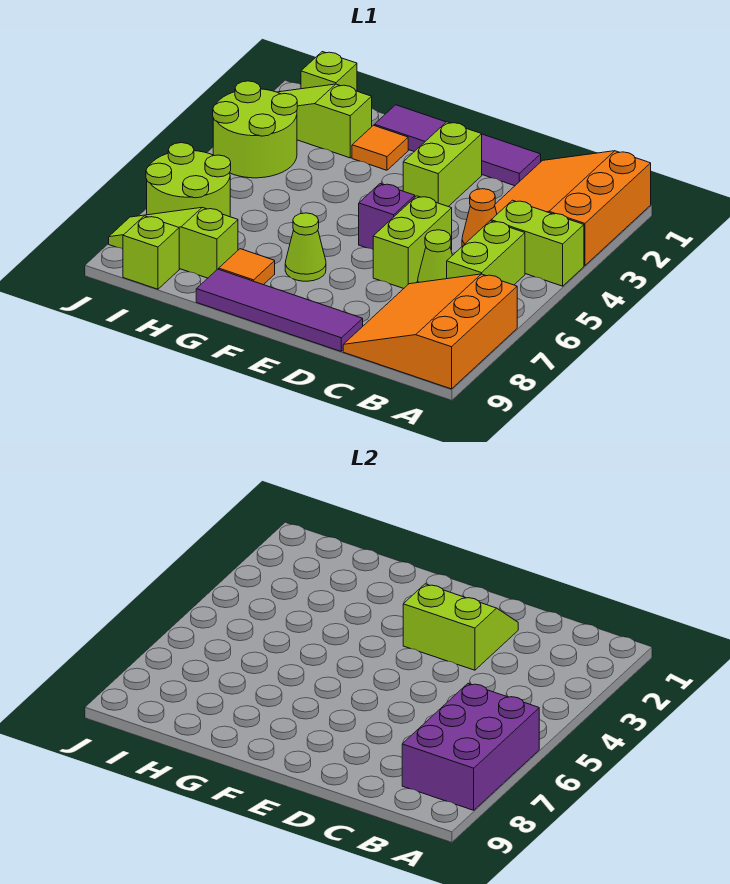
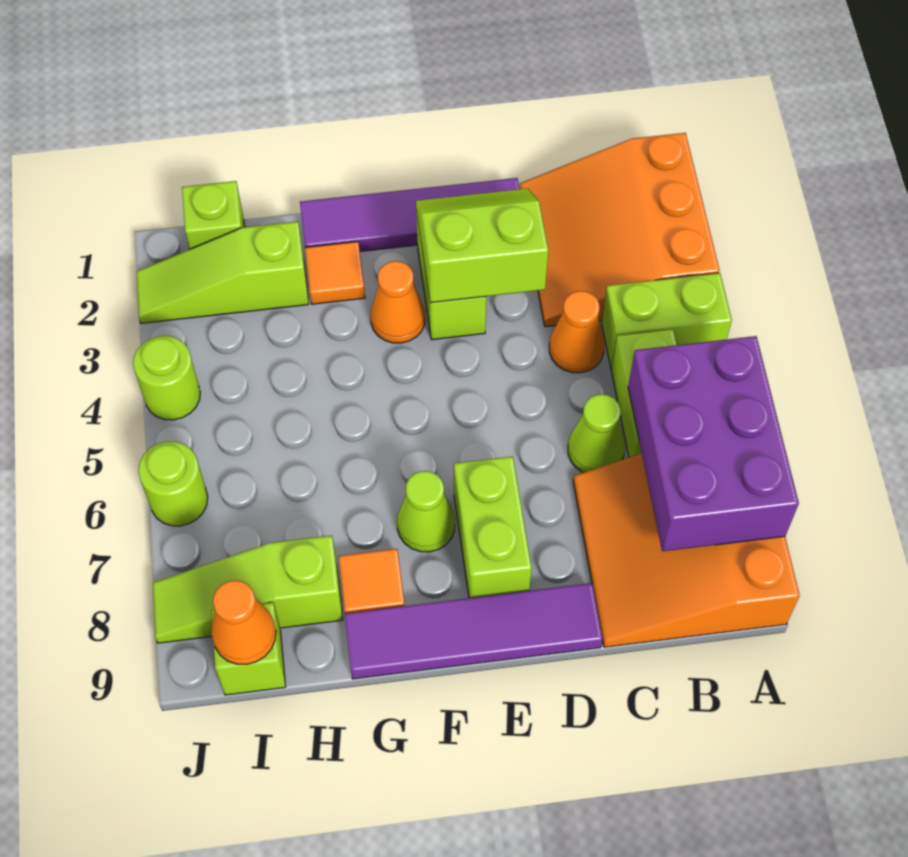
lime 1x2 brick [373,196,452,289] -> lime 1x2 brick moved to [454,456,532,598]
purple 1x1 brick [359,184,415,249] -> none
none -> orange 1x1 cone [371,261,425,343]
lime 2x2 round brick [213,81,297,178] -> lime 1x1 round brick [133,336,200,420]
lime 2x2 round brick [146,143,231,217] -> lime 1x1 round brick [138,441,208,526]
none -> orange 1x1 cone [211,580,276,664]

